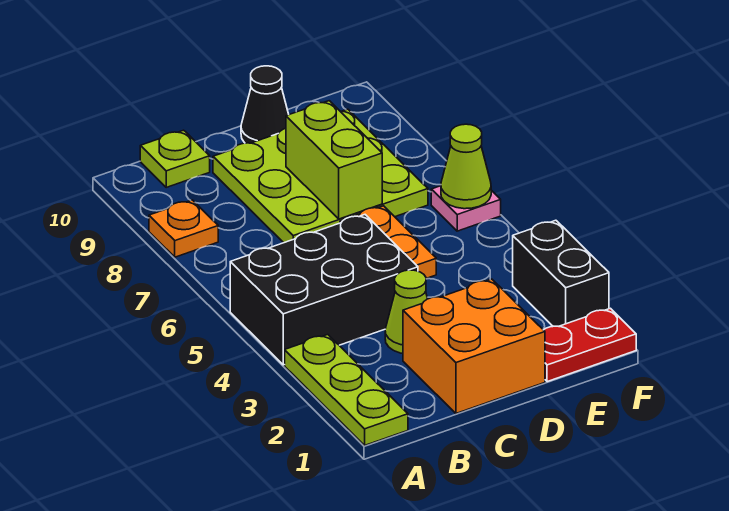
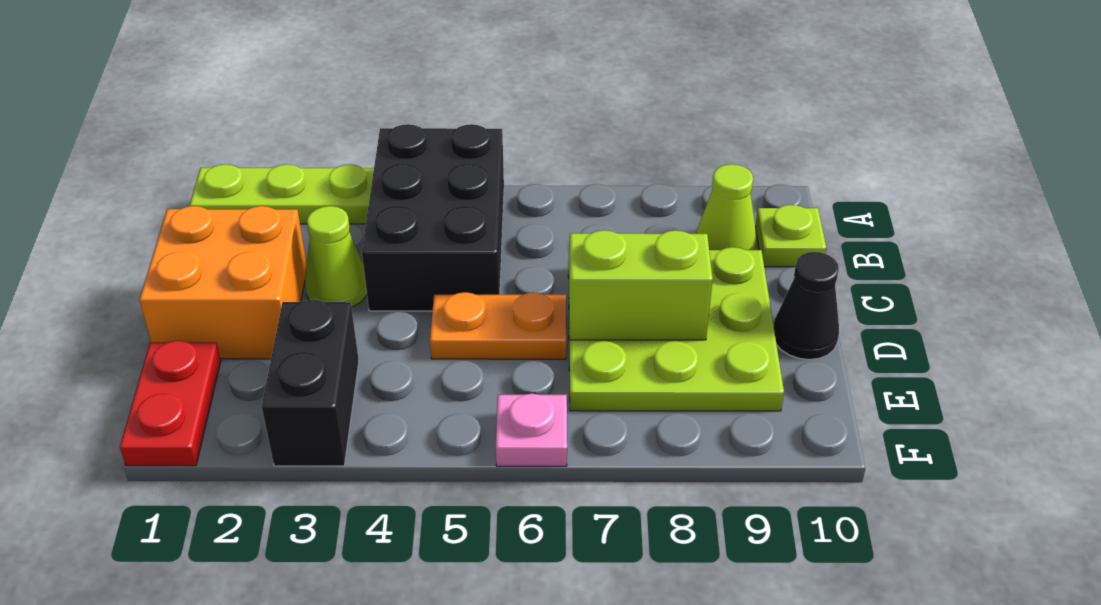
orange 1x1 plate [149,200,218,257] -> none
black 1x2 brick [513,220,609,326] -> black 1x2 brick turned to [262,300,359,466]
lime 1x1 cone [441,124,491,209] -> lime 1x1 cone moved to [696,164,757,250]

